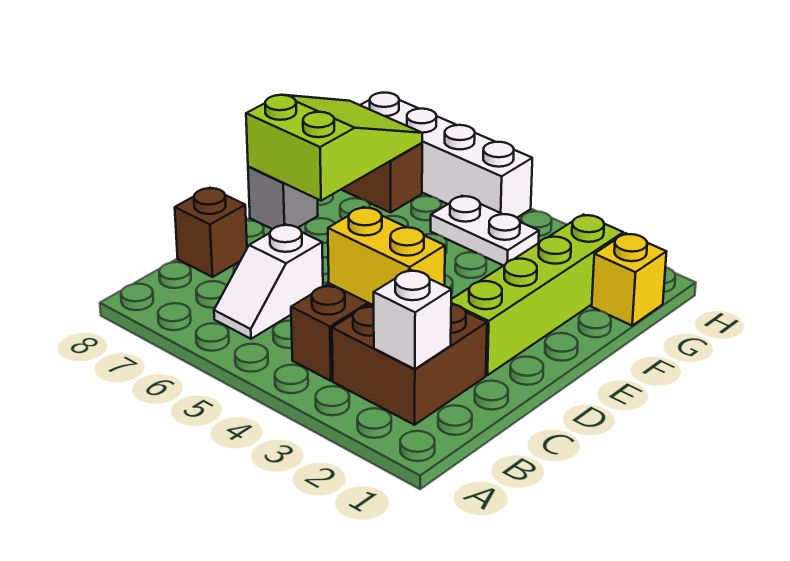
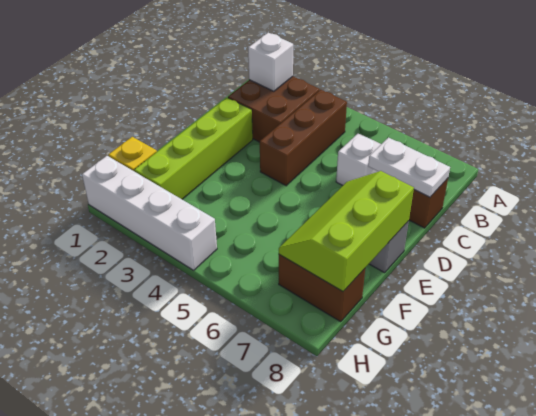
yellow 1x2 brick [328,207,445,305] -> none
lime 2x3 slope [246,95,422,201] -> lime 2x3 slope turned to [279,171,414,291]
white 1x2 plate [431,196,539,266] -> white 1x2 plate moved to [368,138,450,197]
white 1x4 brick [360,93,532,217] -> white 1x4 brick moved to [82,156,217,270]

